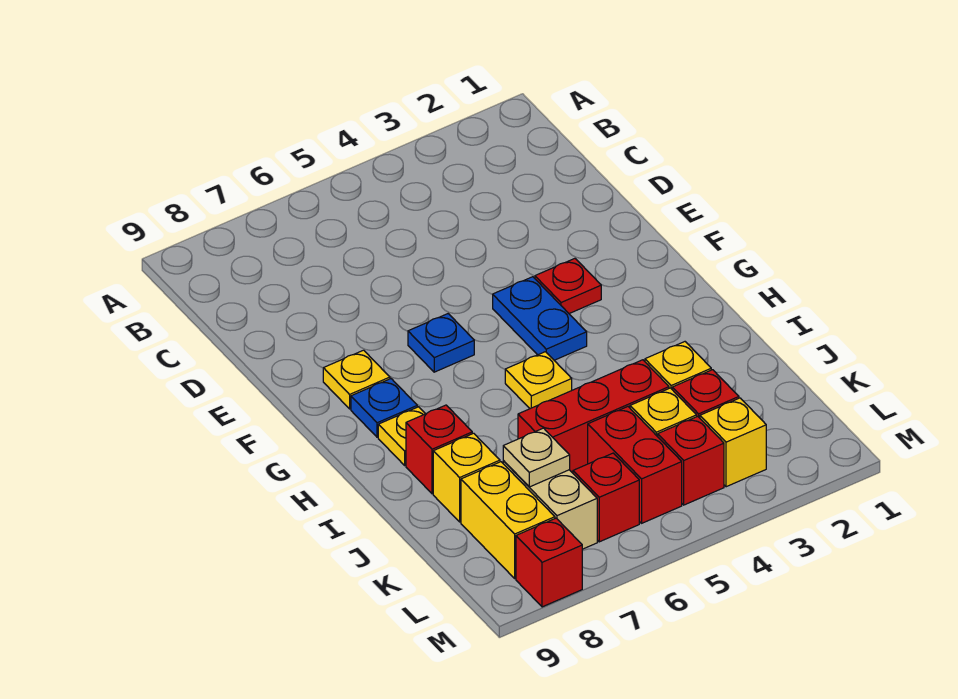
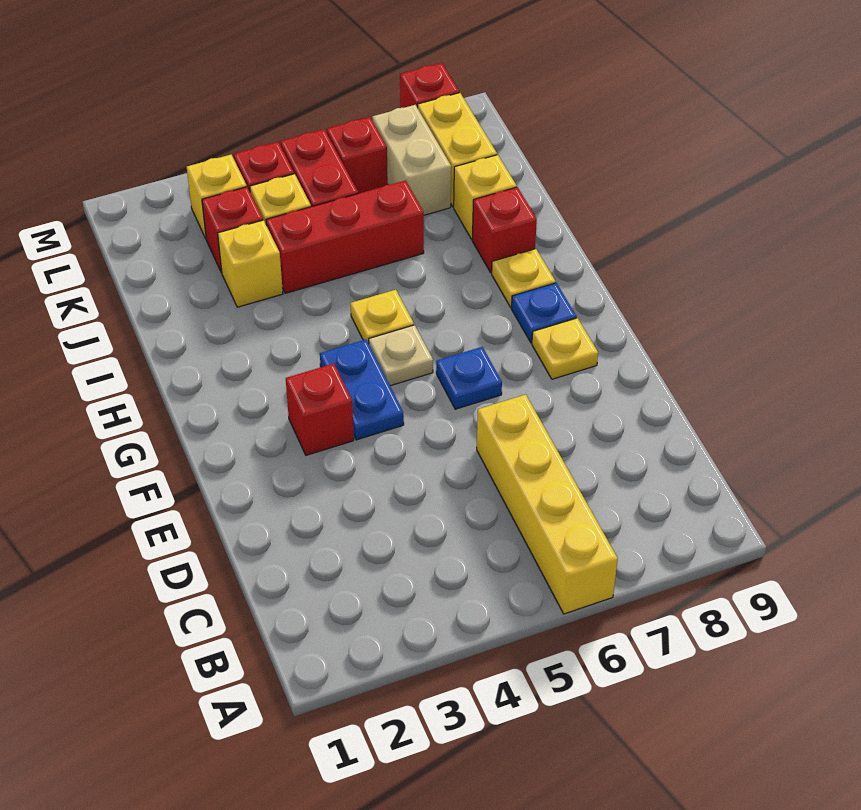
none -> yellow 1x4 brick [477,394,618,614]
red 1x1 plate [535,259,601,314] -> red 1x1 brick [286,364,354,455]
tan 1x1 plate [503,428,570,487] -> tan 1x1 plate moved to [369,325,433,386]

